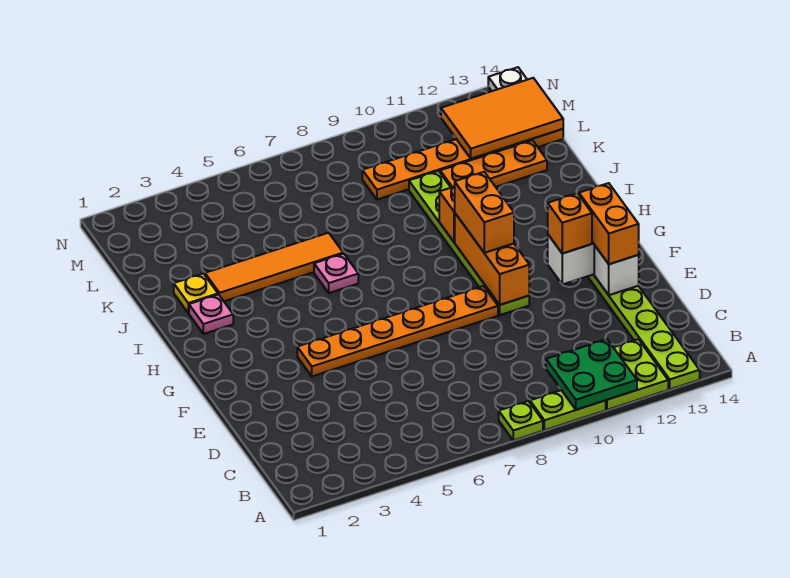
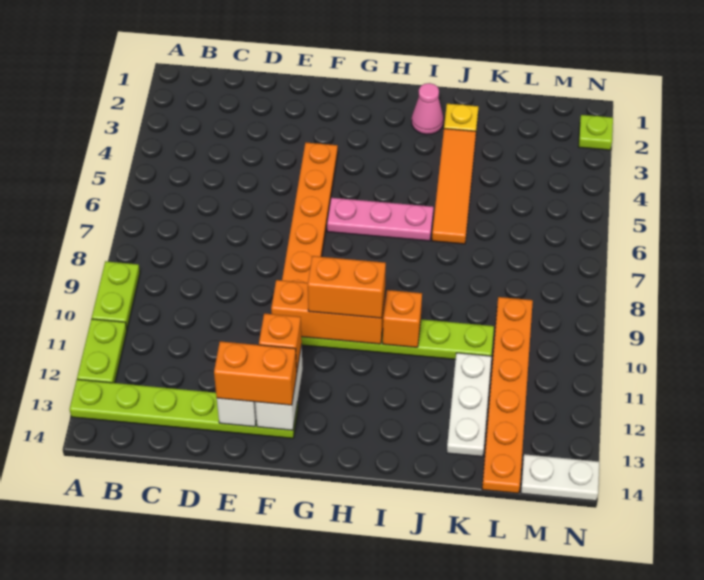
lime 1x1 plate [499,401,543,440] -> lime 1x1 plate moved to [578,115,613,150]
green 2x2 plate [546,339,637,410] -> none
lime 2x2 plate [606,339,668,410] -> lime 1x2 plate [77,319,127,383]
pink 1x1 plate [189,295,233,334] -> pink 1x1 cone [412,83,444,135]
pink 1x1 plate [314,254,358,293] -> pink 1x3 plate [327,198,433,241]
orange 1x3 plate [440,140,547,187] -> white 1x3 plate [447,353,491,457]
orange 2x3 tile [441,78,563,159] -> none

